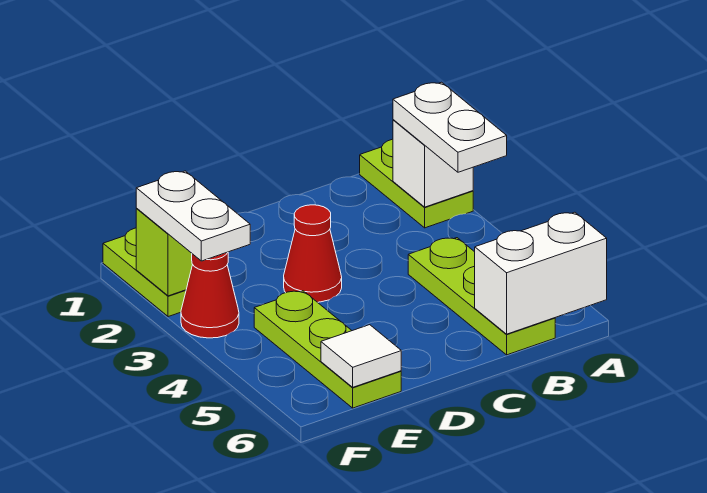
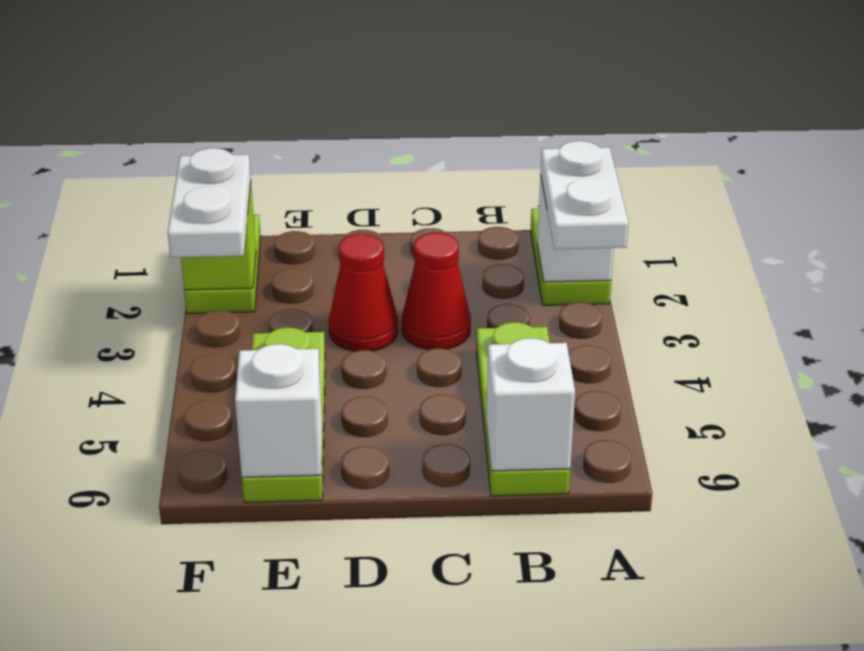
white 1x2 brick [475,212,607,334] -> white 1x1 brick [486,338,575,471]
white 1x1 tile [321,325,401,387] -> white 1x1 brick [235,344,322,477]
red 1x1 cone [181,252,239,338] -> red 1x1 cone moved to [402,233,471,350]

